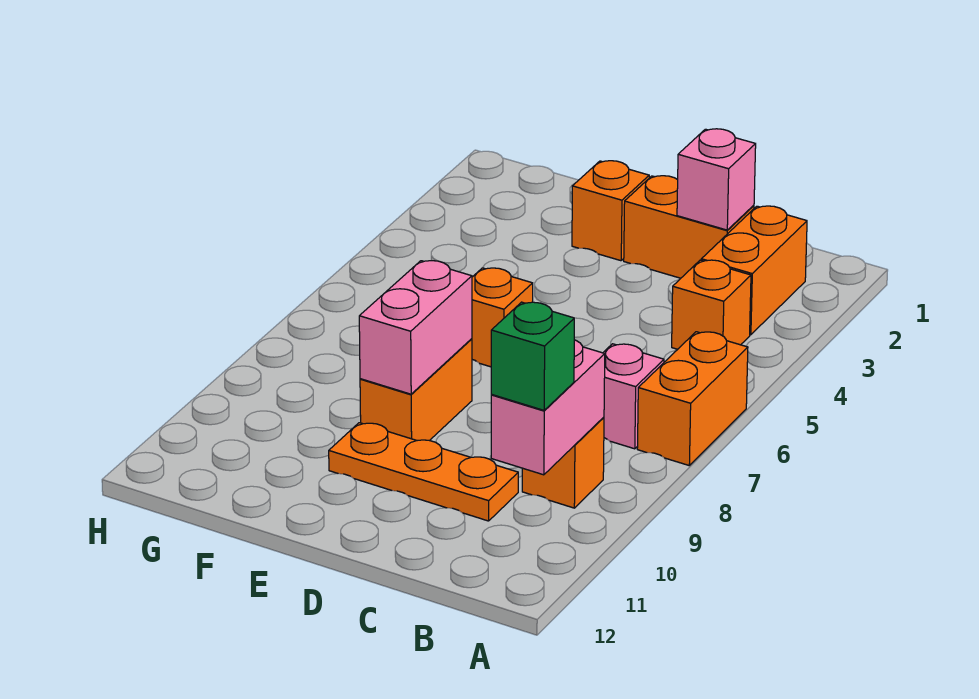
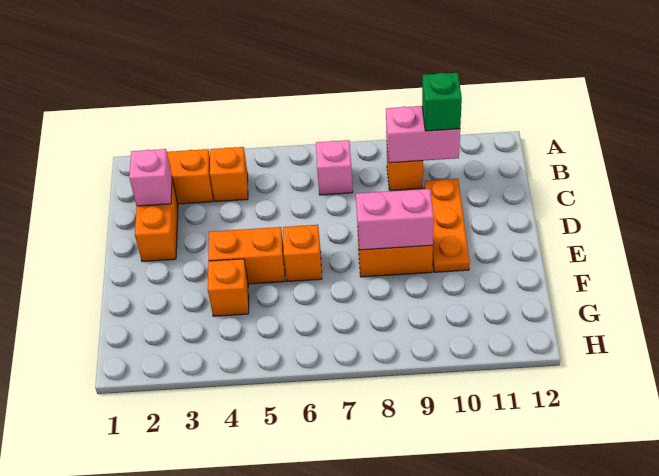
orange 1x2 brick [637,332,748,465] -> orange 1x2 brick moved to [208,227,285,284]
orange 1x1 brick [572,161,649,261] -> orange 1x1 brick moved to [208,259,249,316]

